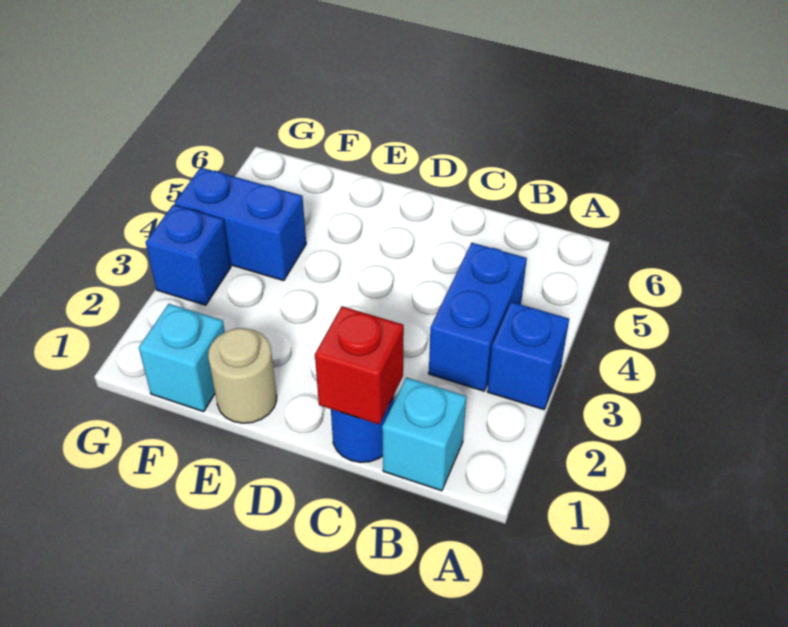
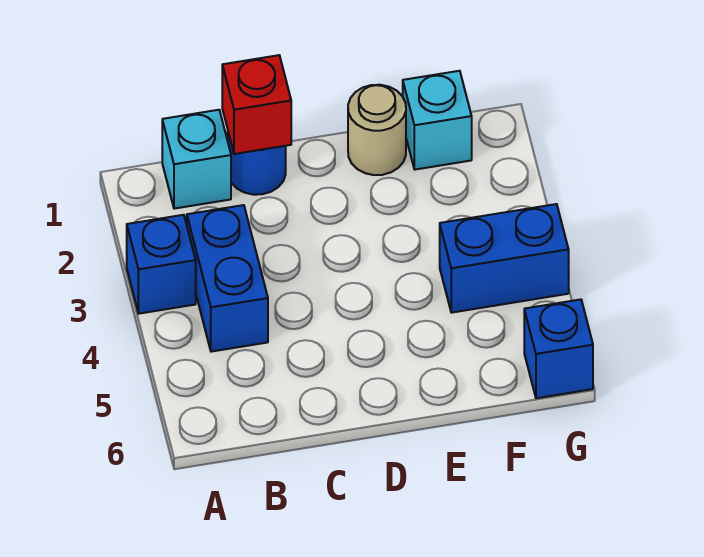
blue 1x1 brick [146,205,231,305] -> blue 1x1 brick moved to [524,299,593,398]

